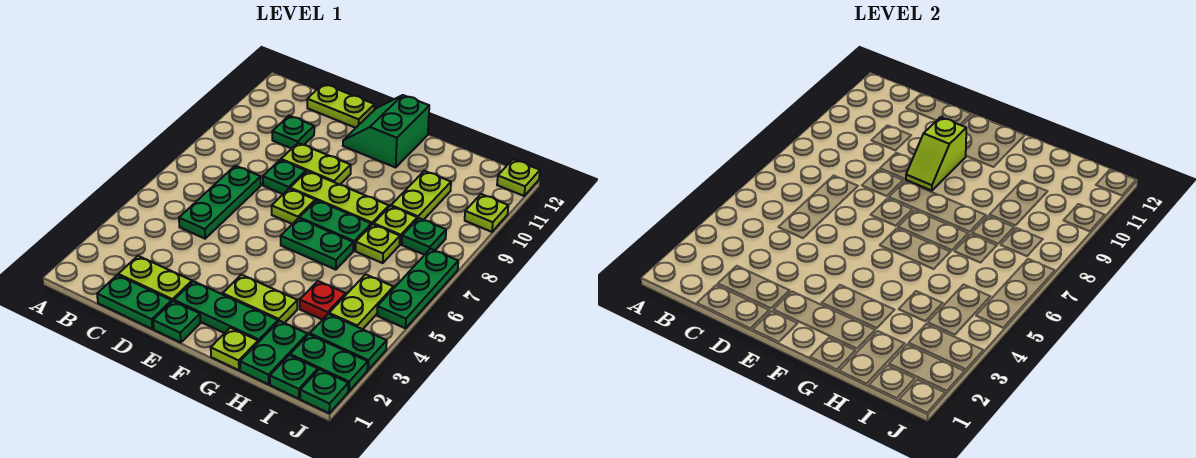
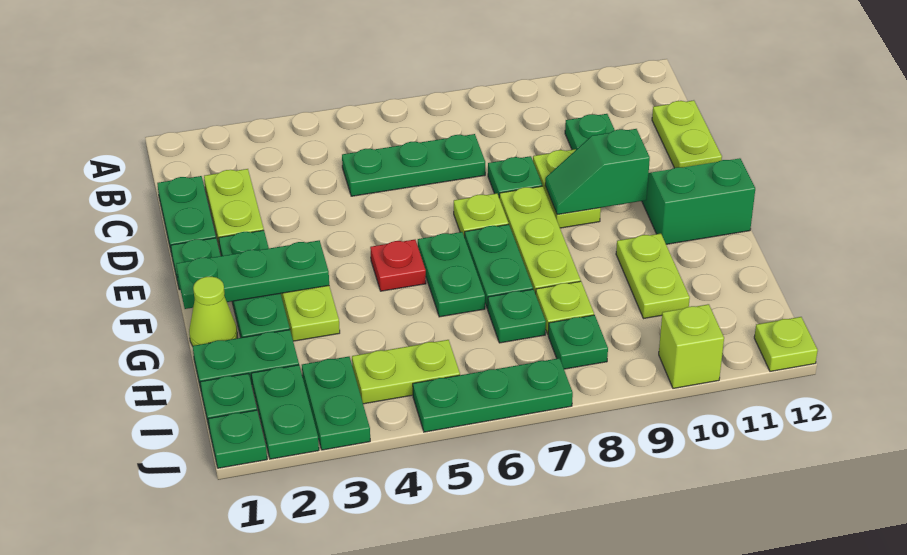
lime 1x2 slope [906,117,966,191] -> green 1x2 slope [545,129,650,215]
none -> green 1x3 plate [176,240,329,309]
lime 1x1 plate [211,328,258,370] -> lime 1x1 cone [189,277,237,346]
red 1x1 plate [300,281,346,320] -> red 1x1 plate moved to [370,240,426,291]
lime 1x1 plate [356,224,400,263] -> green 1x1 plate [487,289,546,343]
lime 1x2 plate [391,171,451,220] -> lime 1x2 plate turned to [616,234,690,319]
lime 1x1 plate [465,194,508,232] -> lime 1x1 brick [659,304,724,388]

